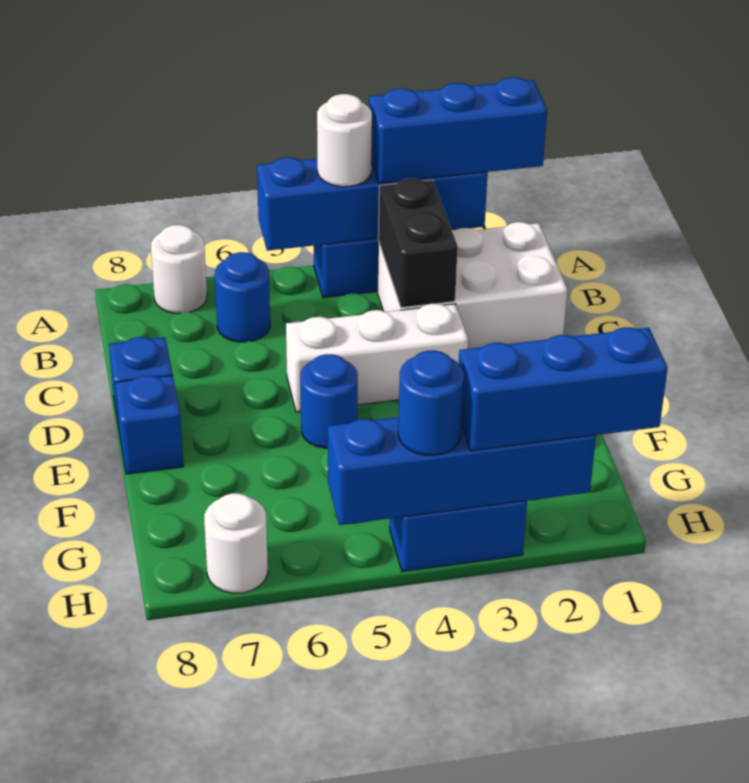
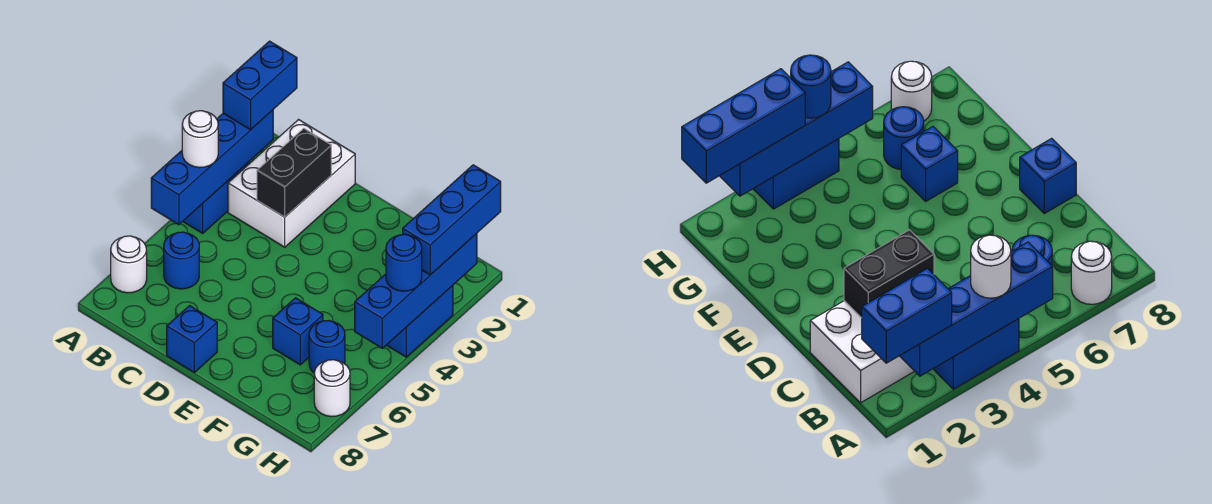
blue 1x3 brick [369,78,547,183] -> blue 1x2 brick [223,41,297,130]
black 1x2 brick [378,178,458,308] -> black 1x2 brick turned to [257,128,331,217]
white 1x3 brick [286,304,468,412] -> none
blue 1x1 round brick [300,354,358,448] -> blue 1x1 round brick moved to [309,320,345,373]
blue 1x1 brick [115,375,184,474] -> blue 1x1 brick moved to [273,298,323,365]

